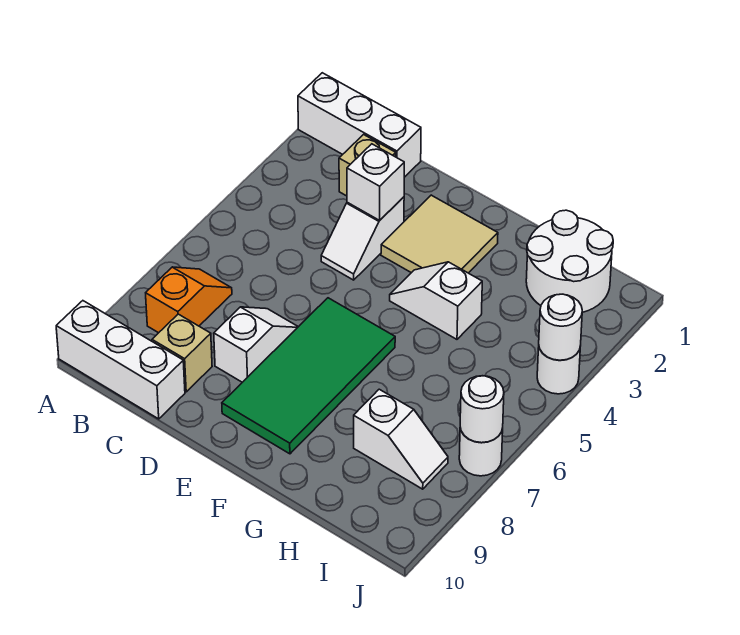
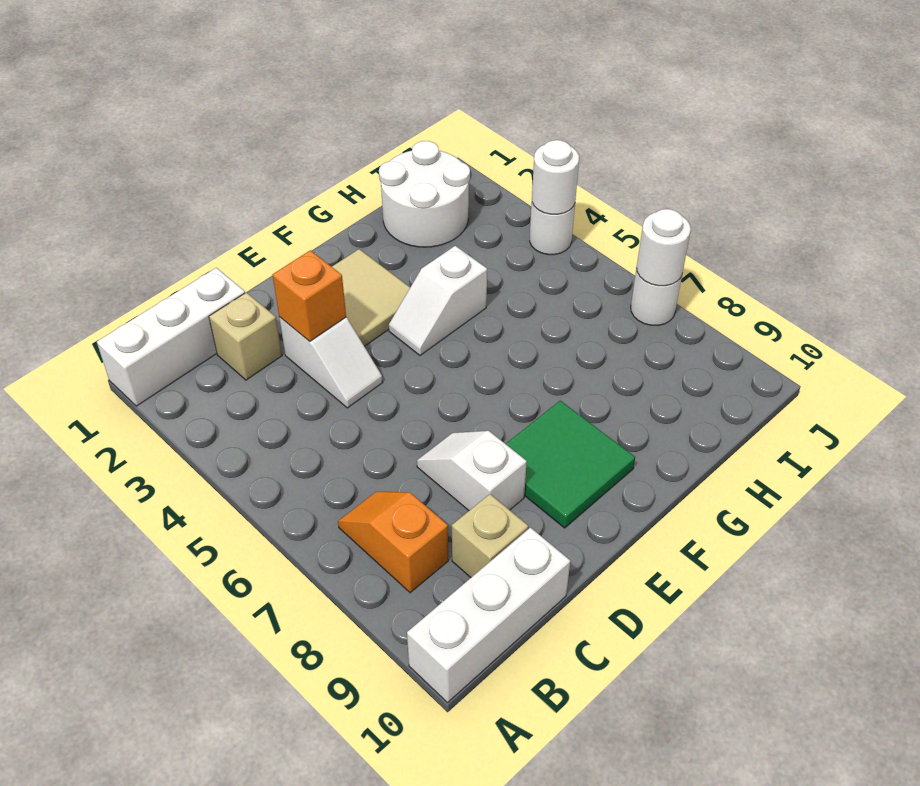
white 1x1 brick [347,144,404,220] -> orange 1x1 brick [273,250,346,341]
green 2x4 tile [222,298,395,454] -> green 2x2 tile [506,401,635,528]
white 1x2 slope [354,389,448,489] -> none

